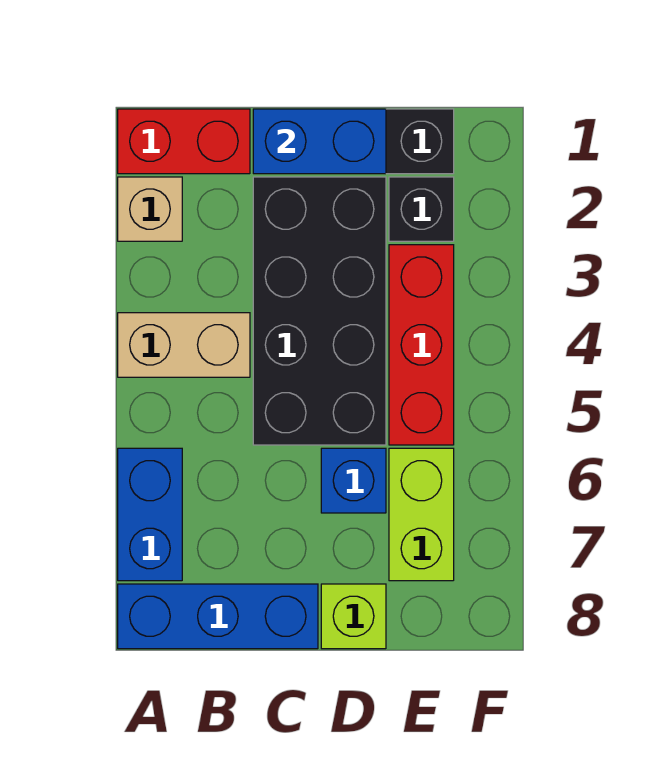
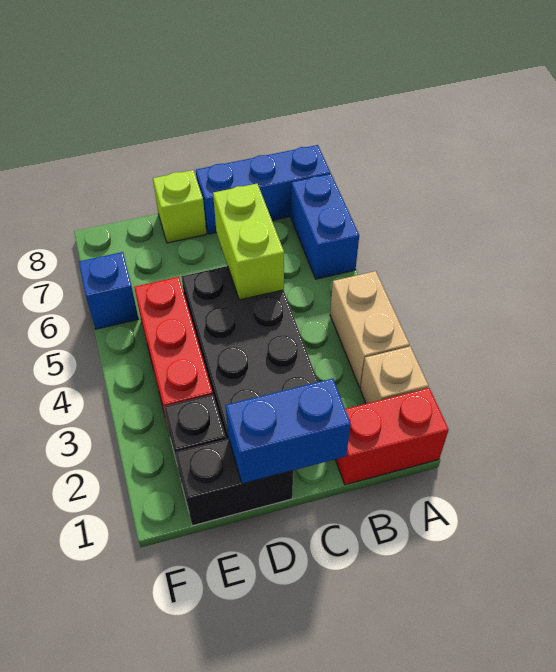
tan 1x2 brick [118,313,250,377] -> tan 1x2 brick turned to [330,271,409,387]
blue 1x1 brick [321,448,386,513] -> blue 1x1 brick moved to [79,252,139,329]
lime 1x2 brick [389,448,454,581] -> lime 1x2 brick moved to [213,184,284,300]

